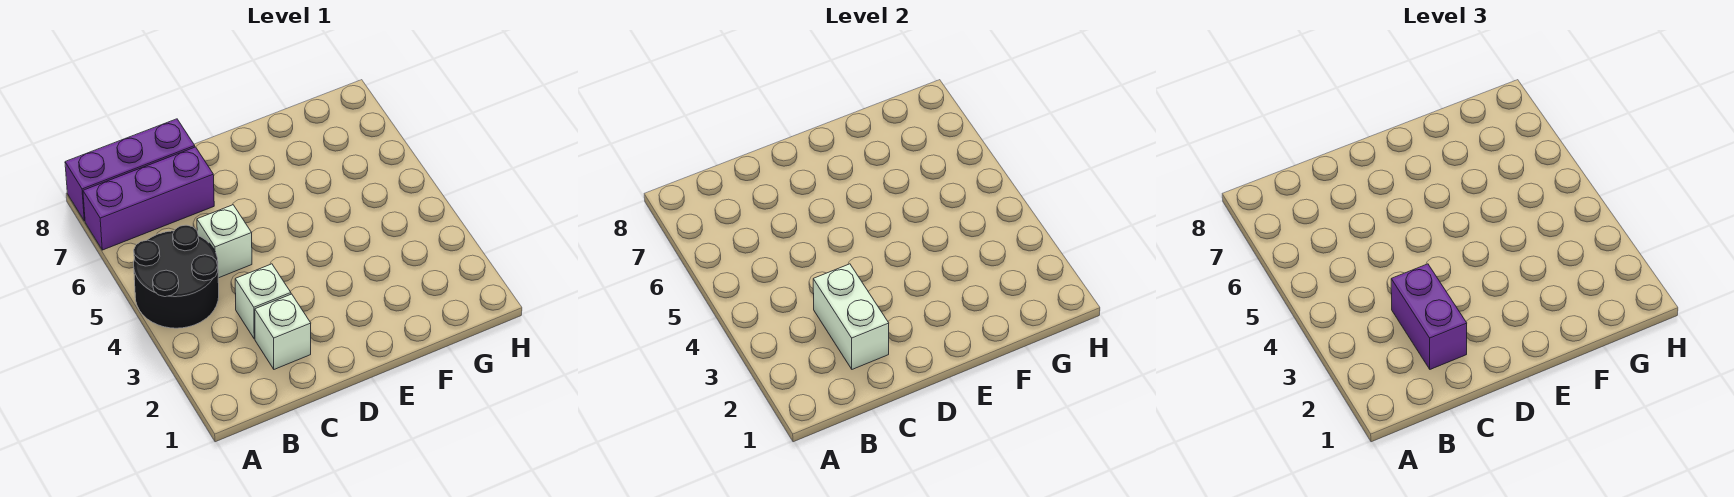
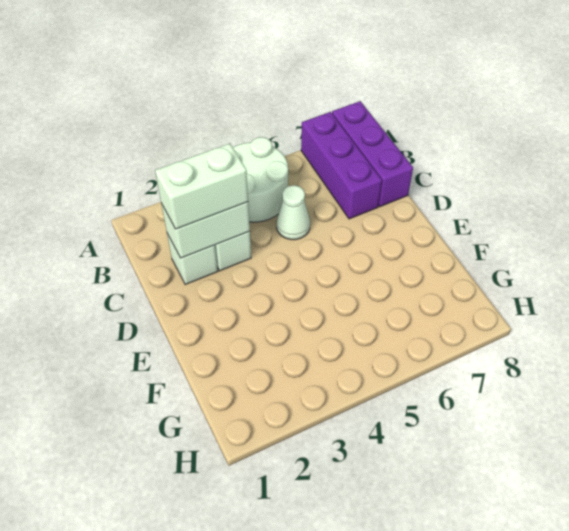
black 2x2 round brick [134,225,219,328] -> white 2x2 round brick [233,137,288,222]
purple 1x2 brick [1391,264,1467,369] -> white 1x2 brick [155,143,248,229]
white 1x1 brick [197,205,252,278] -> white 1x1 cone [276,185,310,240]

